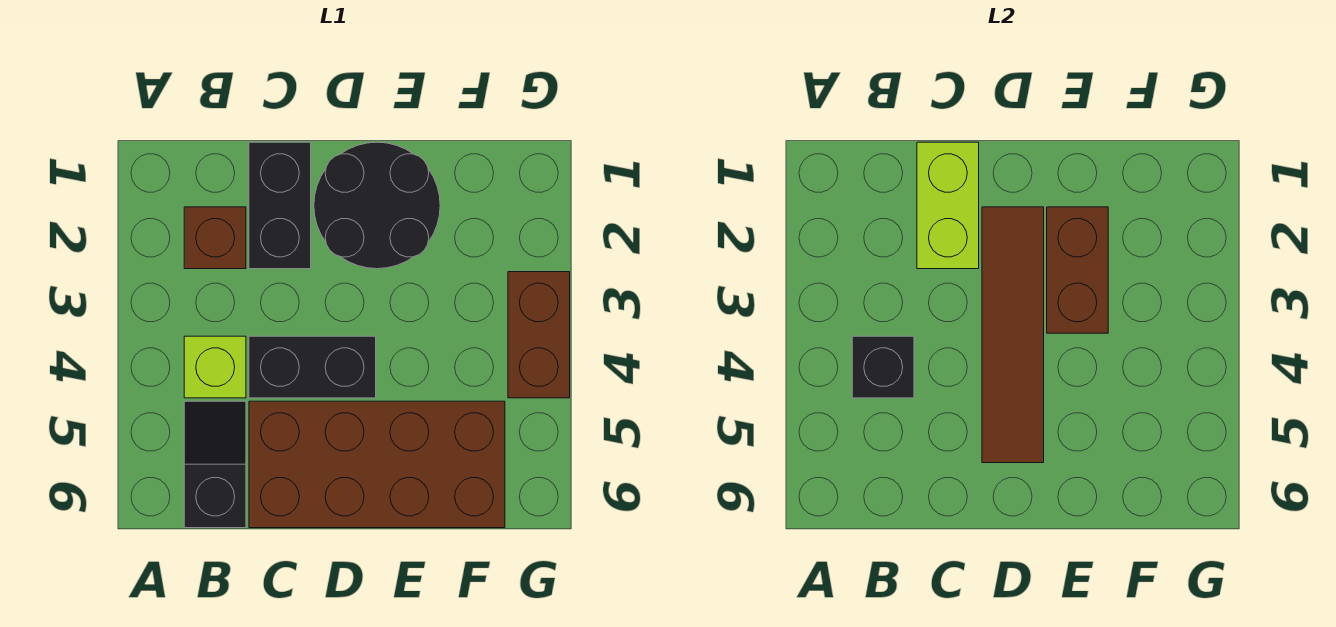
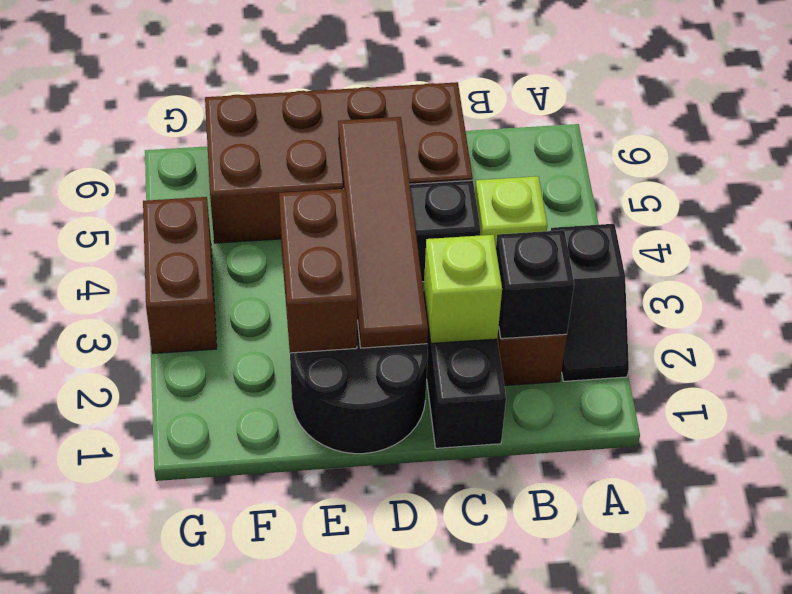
black 1x1 brick [852,336,914,398] -> black 1x1 brick moved to [496,230,574,339]
black 1x2 slope [184,401,246,528] -> black 1x2 slope moved to [551,224,629,381]
lime 1x2 brick [917,142,979,269] -> lime 1x1 brick [424,235,502,343]

